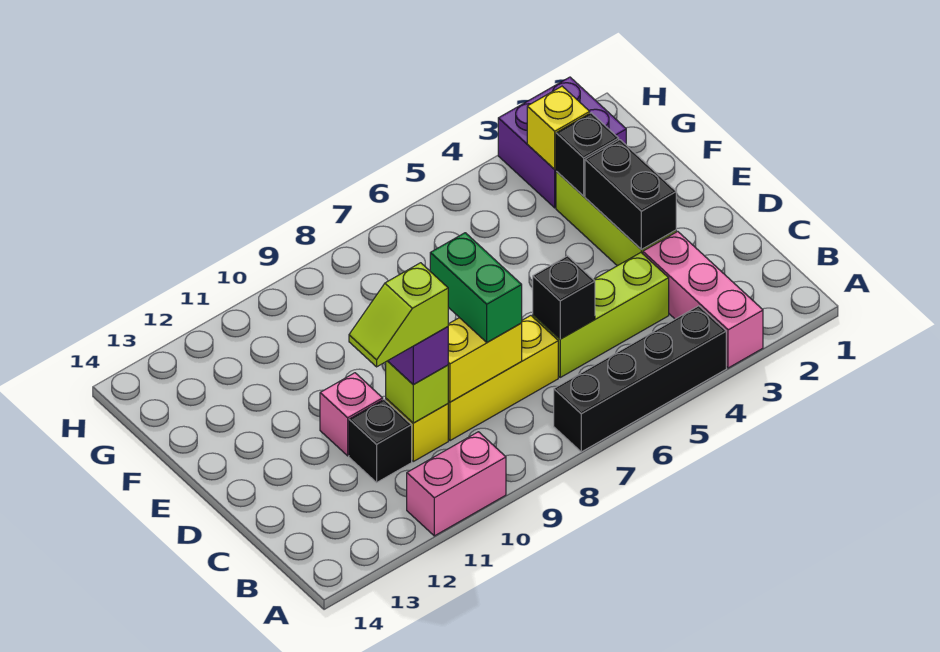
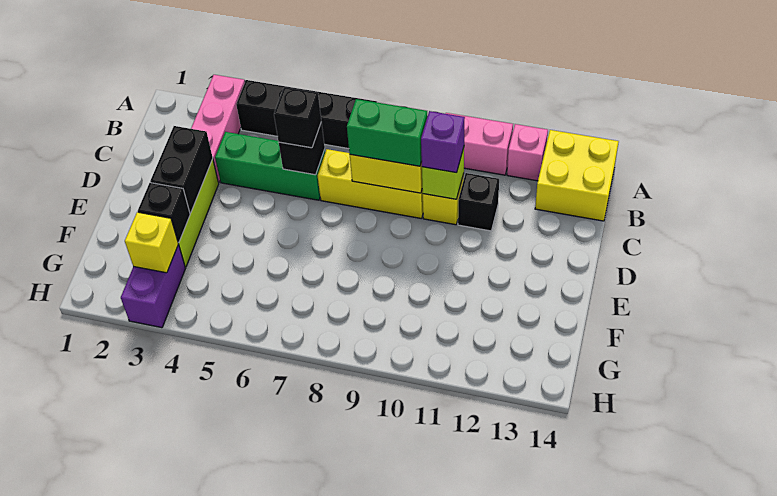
none -> yellow 2x2 brick [535,130,619,221]
lime 1x3 brick [533,253,669,377] -> green 1x3 brick [215,132,325,200]
none -> black 1x1 brick [274,87,321,148]
green 1x2 brick [430,233,522,342] -> green 1x2 brick turned to [347,99,428,166]
lime 1x2 slope [349,263,448,367] -> none
pink 1x1 brick [320,373,383,456] -> pink 1x1 brick moved to [507,124,548,181]
purple 2x2 brick [498,77,626,208] -> purple 1x2 brick [121,245,185,328]

